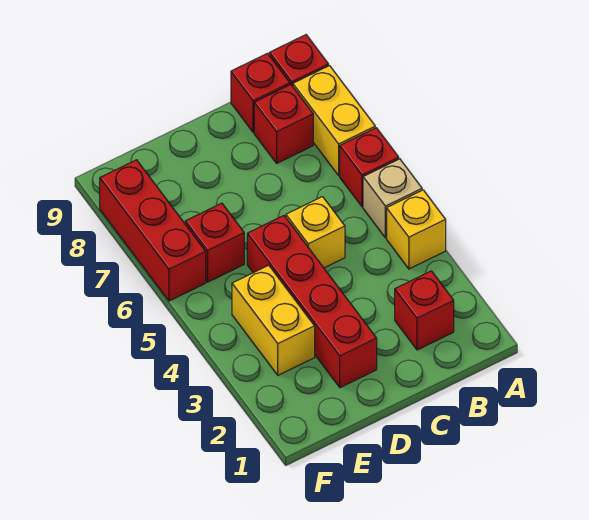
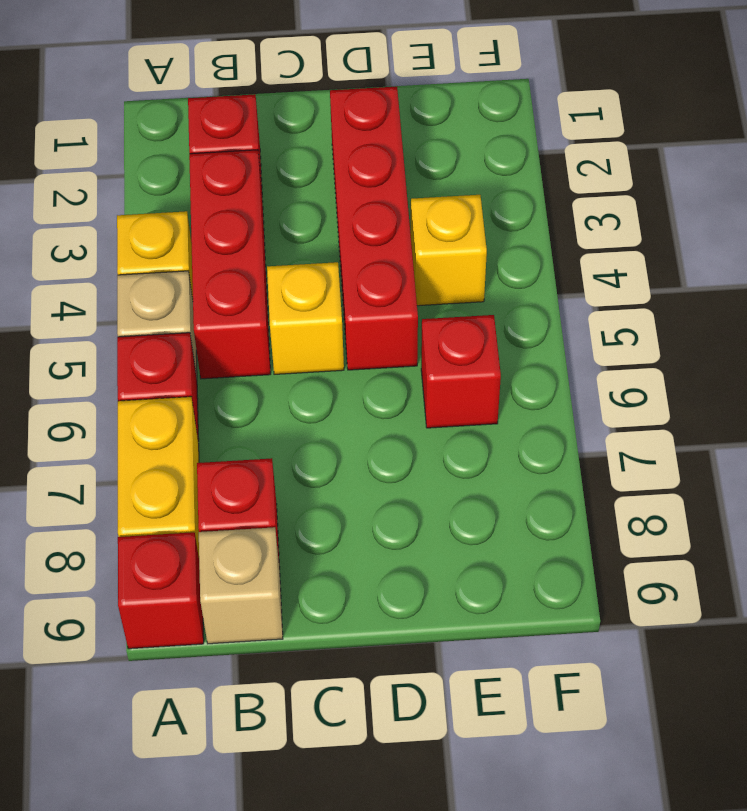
red 1x1 brick [231,53,290,132] -> tan 1x1 brick [199,527,283,644]
yellow 1x2 brick [232,265,315,375] -> yellow 1x1 brick [411,195,487,306]
red 1x3 brick [100,160,206,301] -> red 1x3 brick moved to [189,150,271,379]

